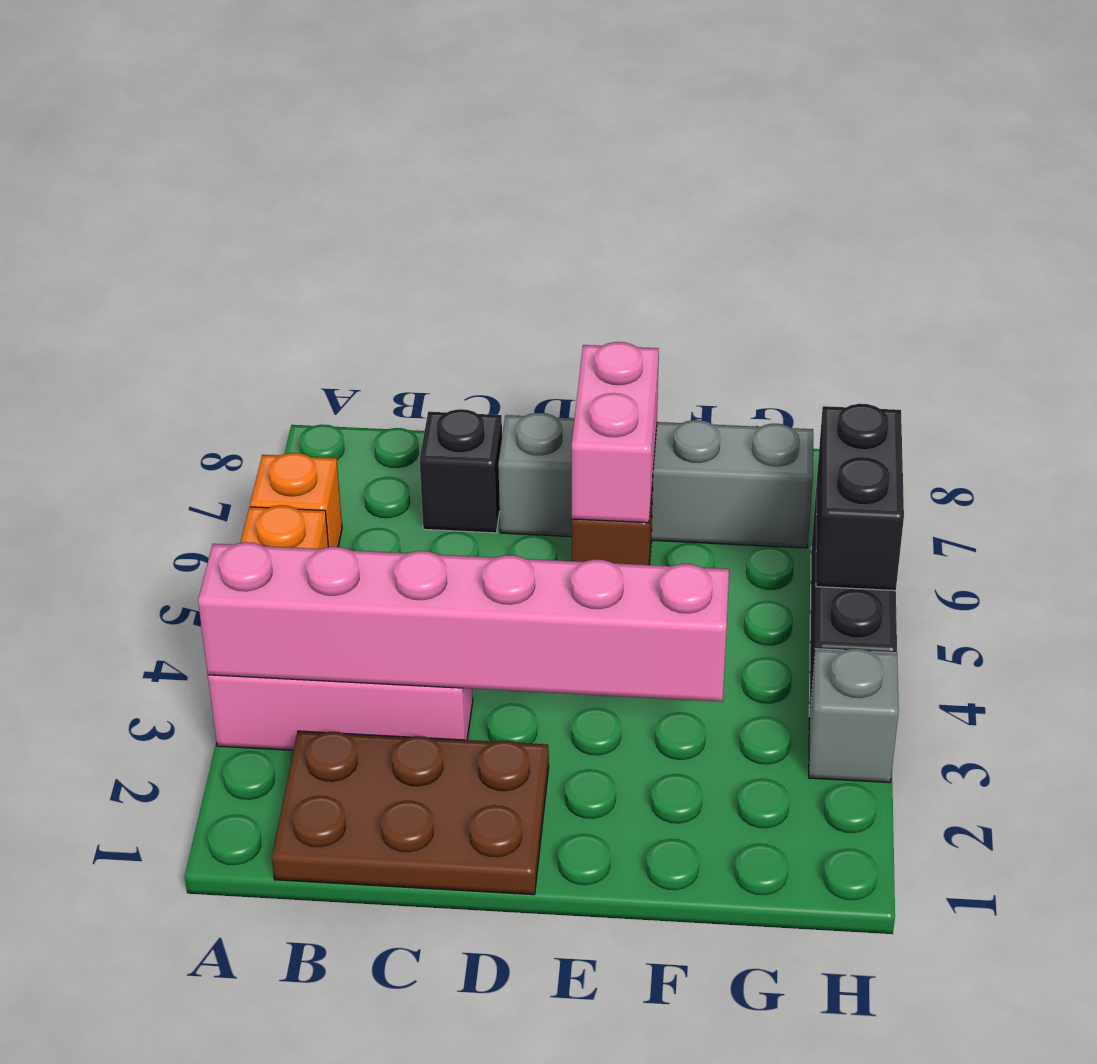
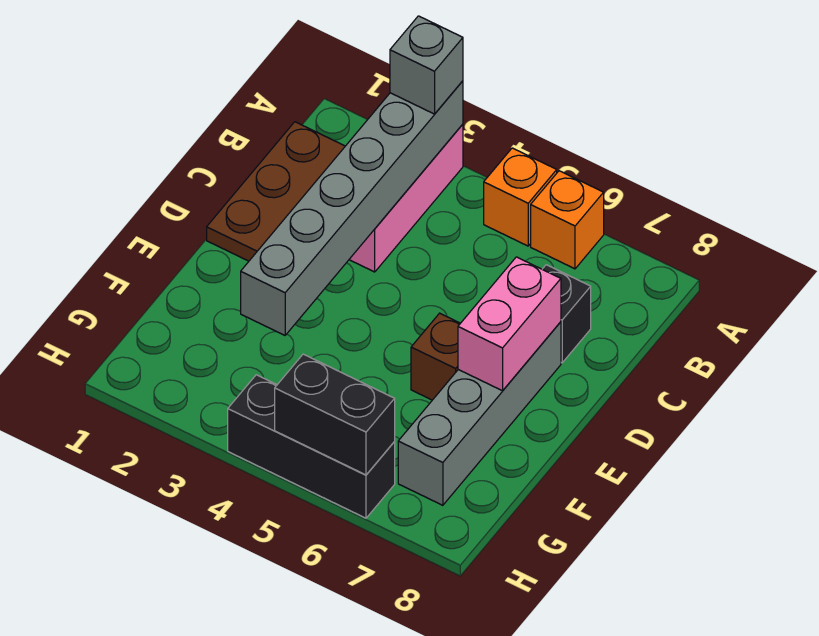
pink 1x6 brick [198,542,729,702] -> grey 1x6 brick [241,81,463,335]
pink 1x2 brick [572,342,659,523] -> pink 1x2 brick turned to [458,257,561,391]
grey 1x1 brick [809,649,899,783] -> grey 1x1 brick moved to [390,16,463,114]

